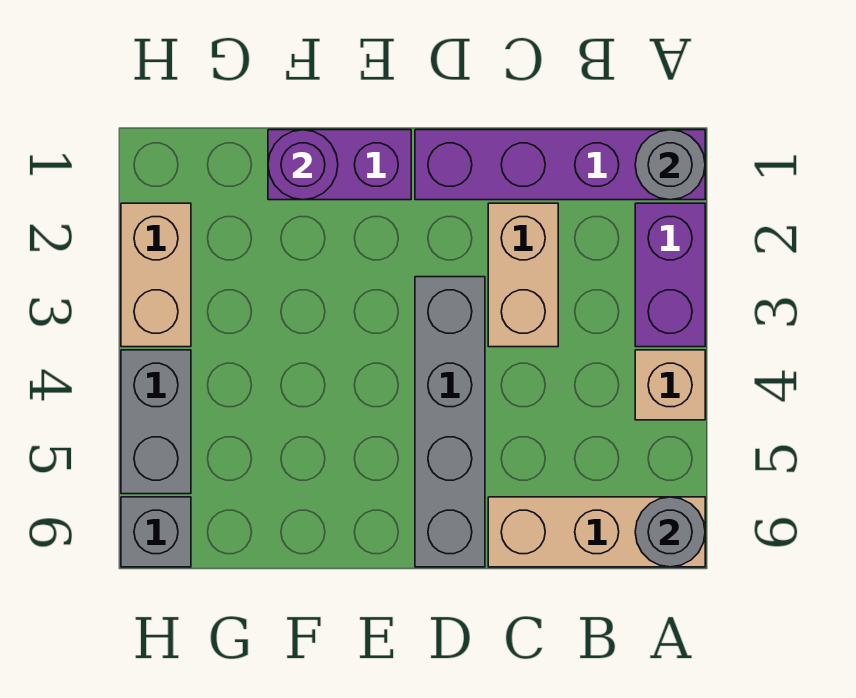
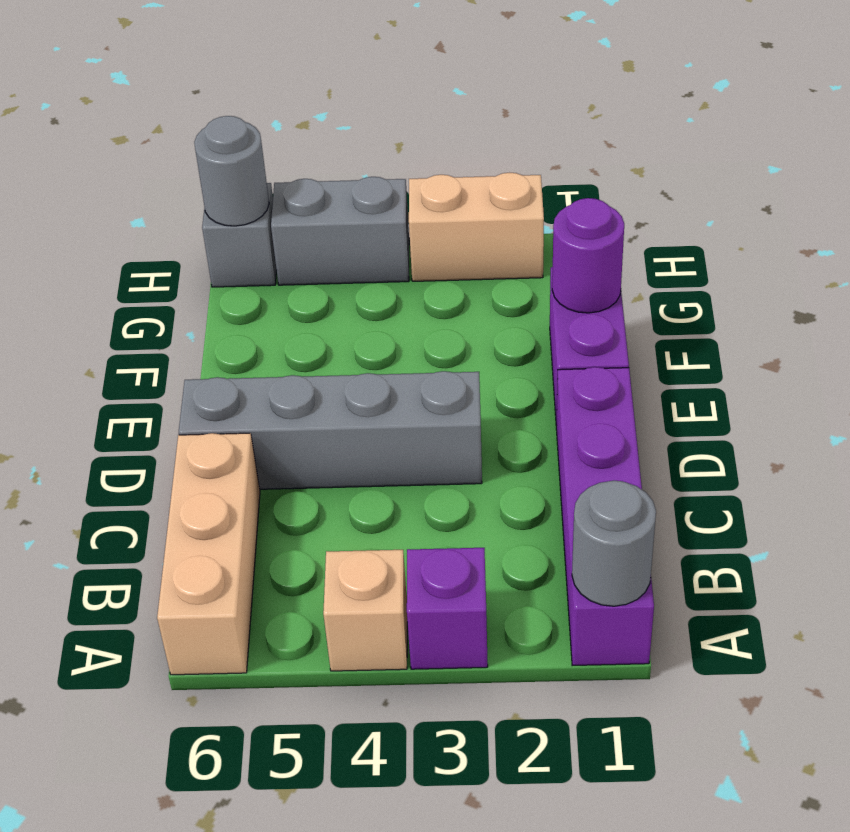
purple 1x2 brick [635,203,705,347] -> purple 1x1 brick [407,548,488,669]
grey 1x1 round brick [635,497,705,567] -> grey 1x1 round brick moved to [194,116,269,226]
tan 1x2 brick [488,203,558,347] -> none

